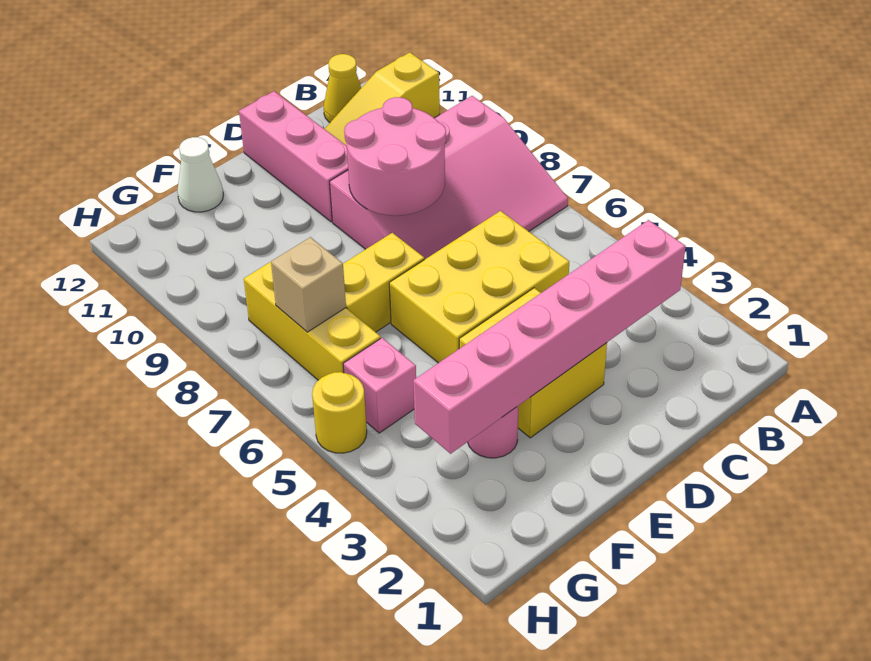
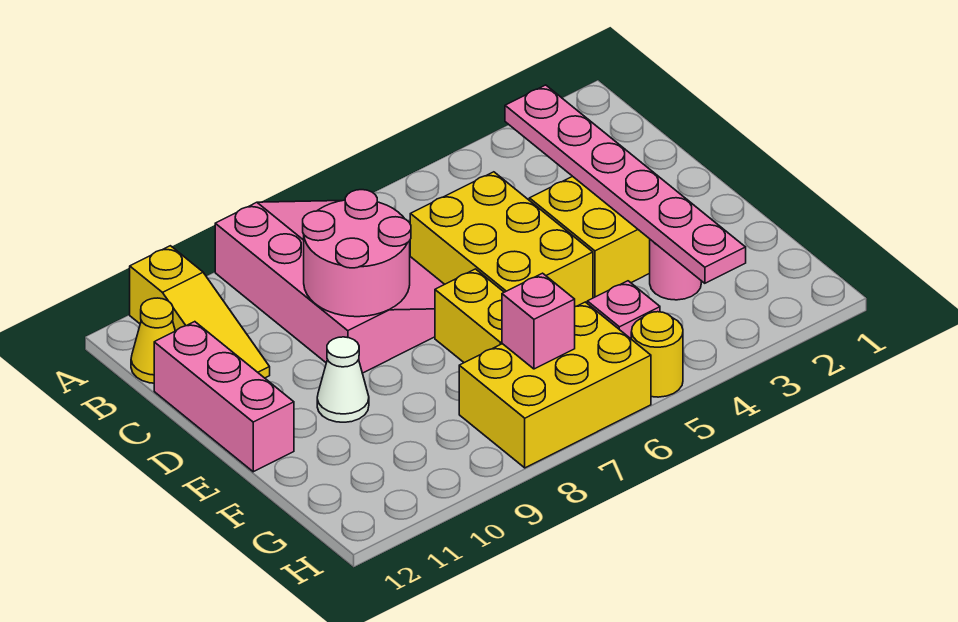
pink 1x6 brick [413,220,686,454] -> pink 1x6 plate [505,85,746,283]
pink 1x3 brick [239,91,348,222] -> pink 1x3 brick turned to [154,322,294,472]
white 1x1 cone [177,137,223,212] -> white 1x1 cone moved to [317,337,369,422]
yellow 1x3 brick [244,262,381,380] -> yellow 2x3 brick [459,302,651,468]
tan 1x1 brick [271,237,346,332] -> pink 1x1 brick [502,273,575,369]

